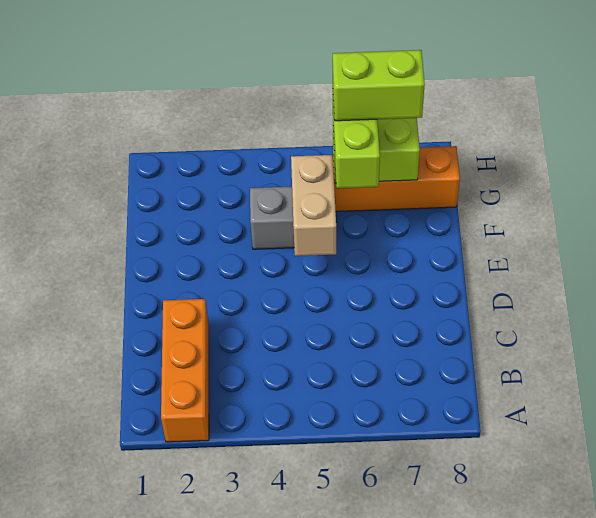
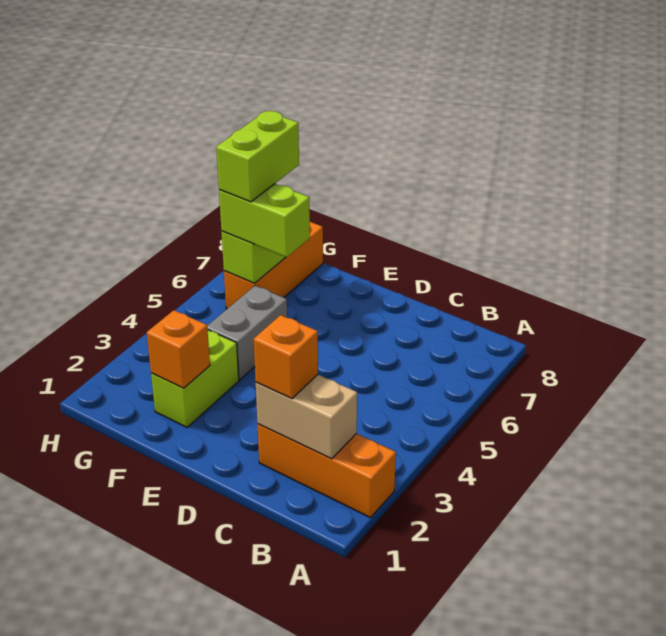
none -> orange 1x1 brick [254,315,318,398]
tan 1x2 brick [291,155,336,256] -> tan 1x2 brick moved to [256,375,357,459]
none -> lime 1x2 brick [151,330,239,427]
none -> orange 1x1 brick [147,310,210,388]

